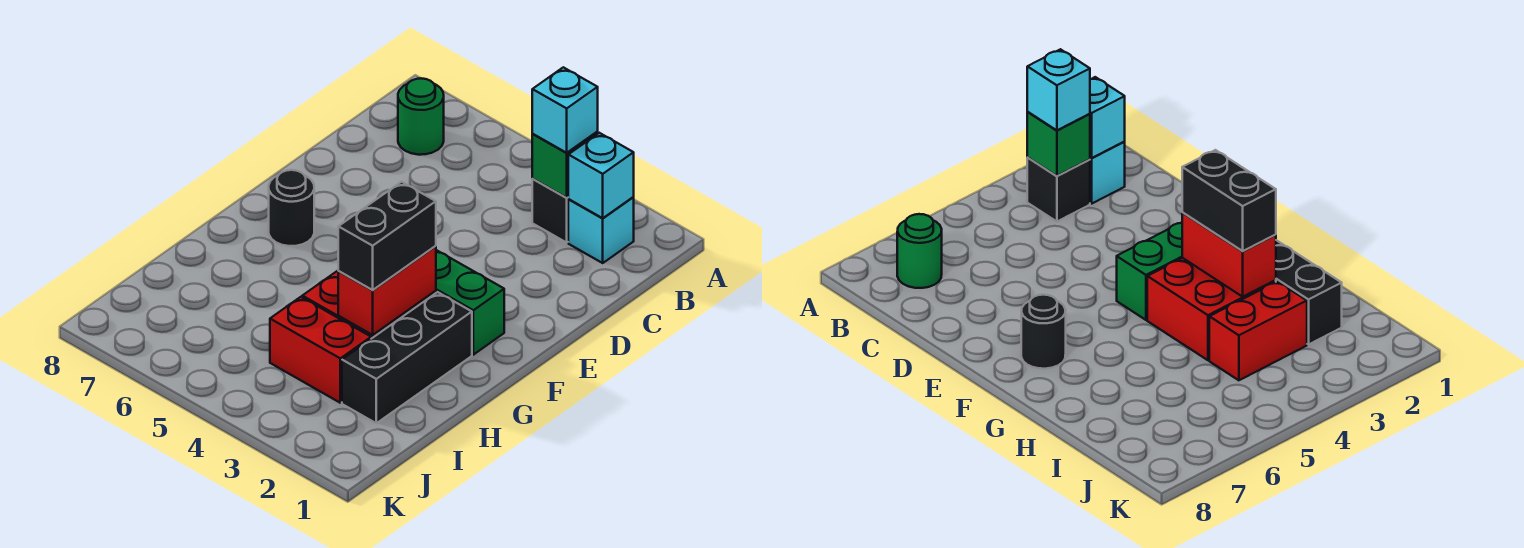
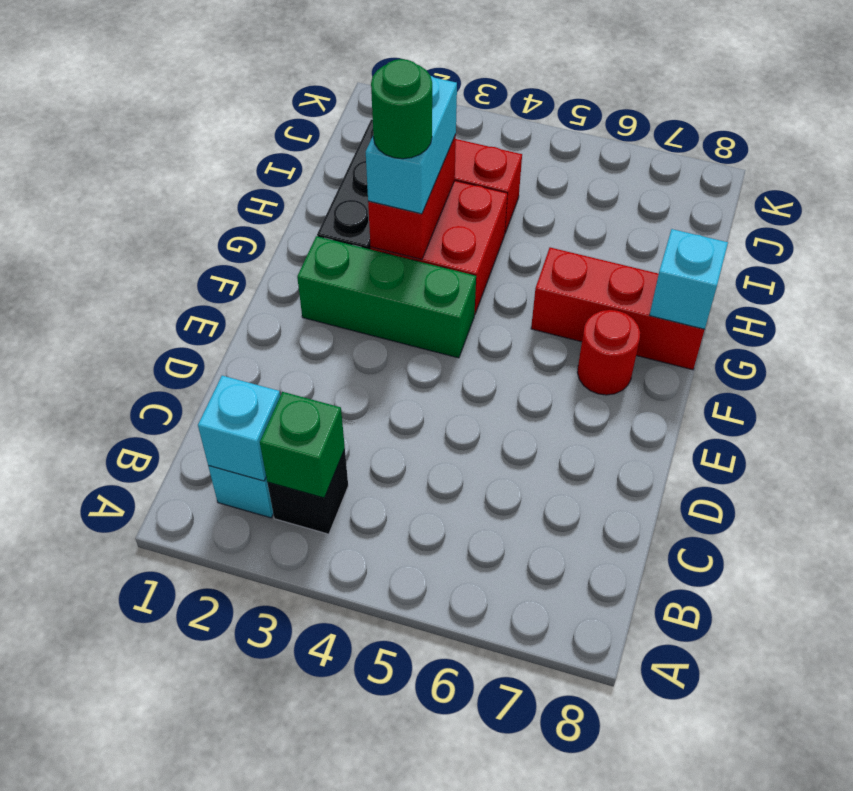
cyan 1x1 brick [532,67,598,153] -> cyan 1x1 brick moved to [650,229,728,329]
green 1x1 round brick [398,78,444,155] -> green 1x1 round brick moved to [371,59,432,159]
black 1x1 round brick [269,170,314,246] -> red 1x1 round brick [577,310,640,395]
black 1x2 brick [338,182,436,290] -> cyan 1x2 brick [366,76,457,214]
none -> red 1x3 brick [531,248,704,370]

